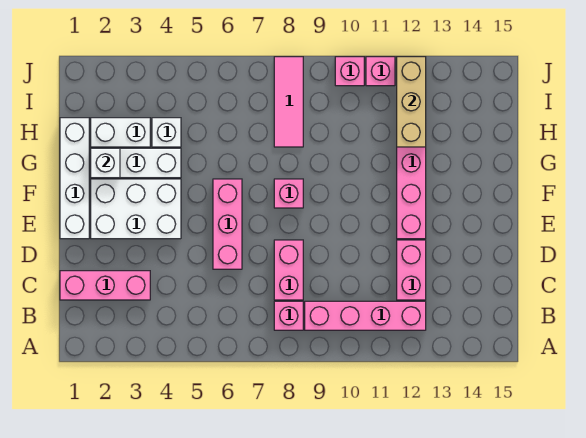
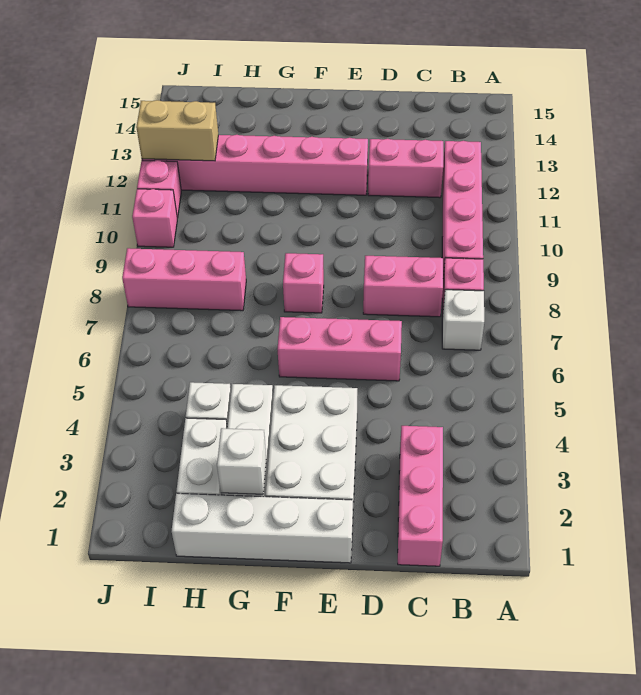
none -> white 1x1 brick [442,290,484,350]
pink 1x3 tile [274,57,303,147] -> pink 1x3 brick [122,248,246,311]
tan 1x3 brick [397,57,426,147] -> tan 1x2 brick [136,100,218,161]

